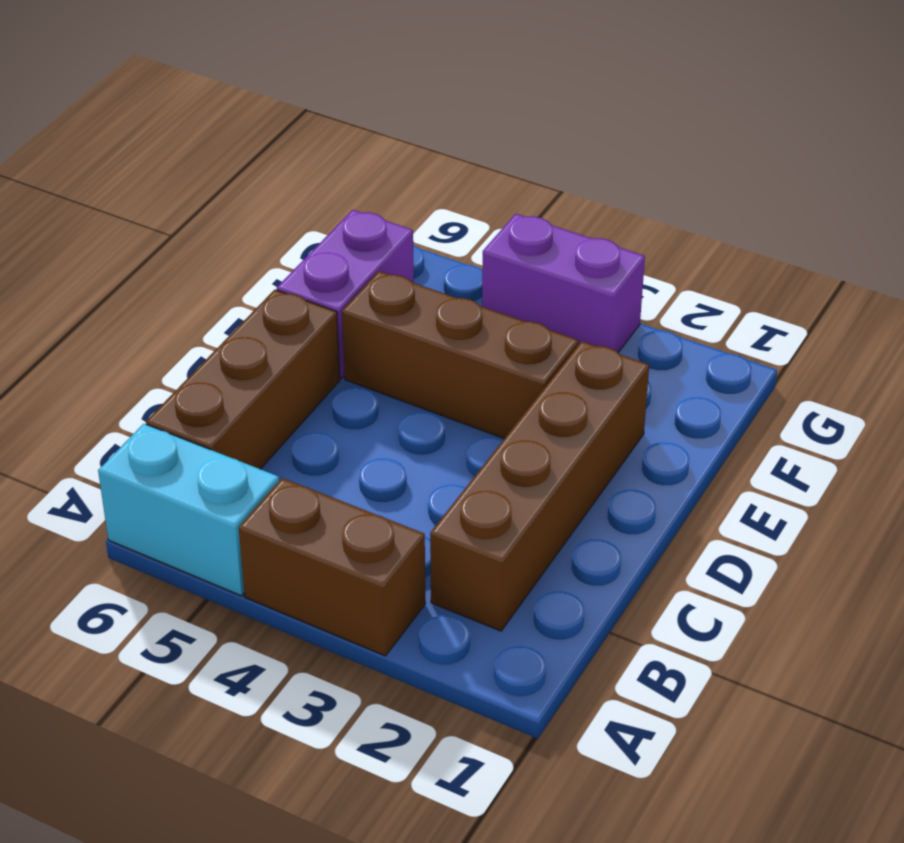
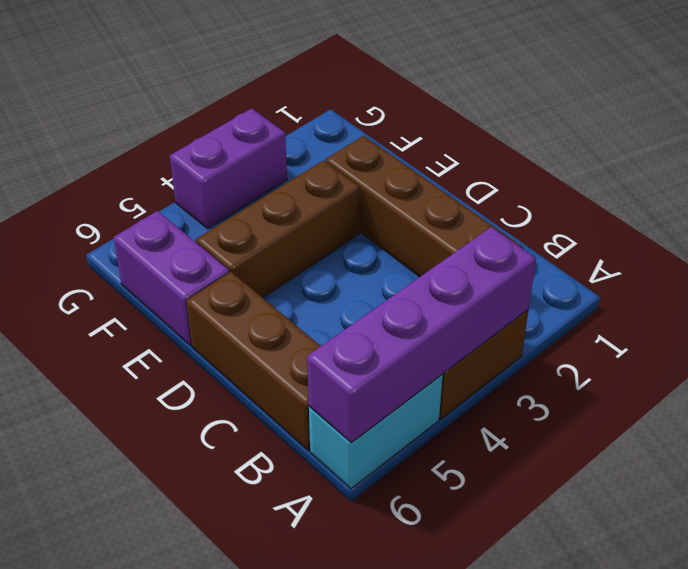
none -> purple 1x4 brick [307,227,536,443]

